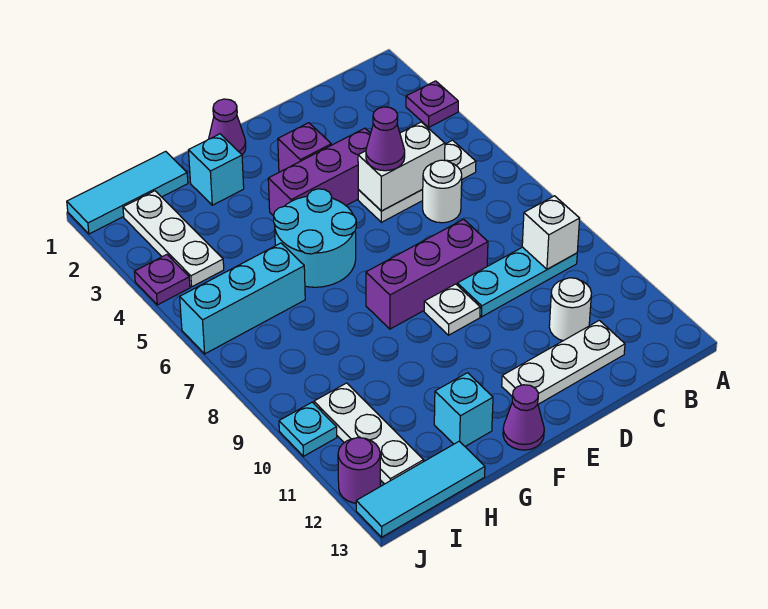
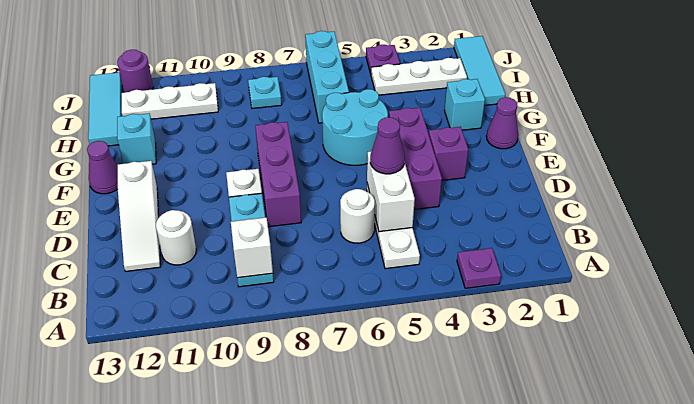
white 1x3 plate [502,320,625,404] -> white 1x3 slope [118,161,160,271]
cyan 1x1 plate [279,402,337,456] -> cyan 1x1 plate moved to [248,77,282,109]

